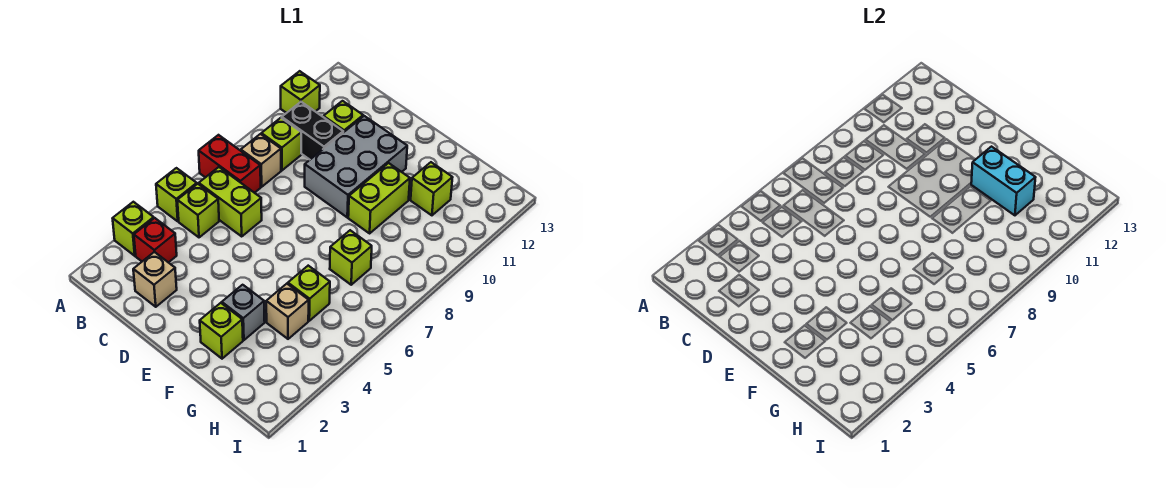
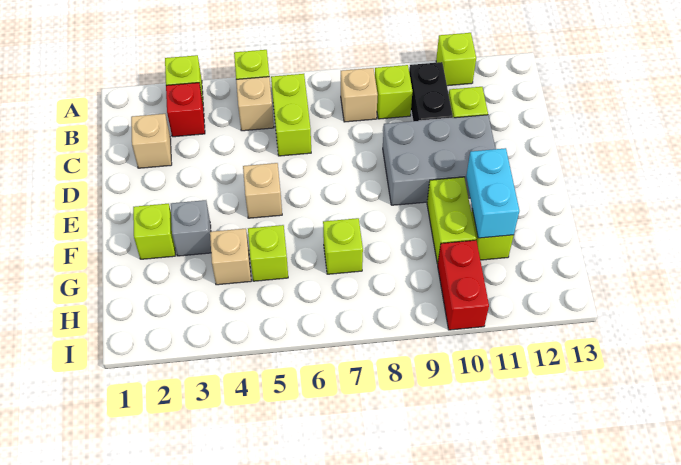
red 1x2 brick [199,135,261,193] -> red 1x2 brick moved to [438,240,489,330]
lime 1x1 brick [177,184,219,237] -> tan 1x1 brick [236,77,274,131]
none -> tan 1x1 brick [243,163,282,218]
lime 1x2 brick [348,163,410,233] -> lime 1x2 brick turned to [427,177,476,264]

